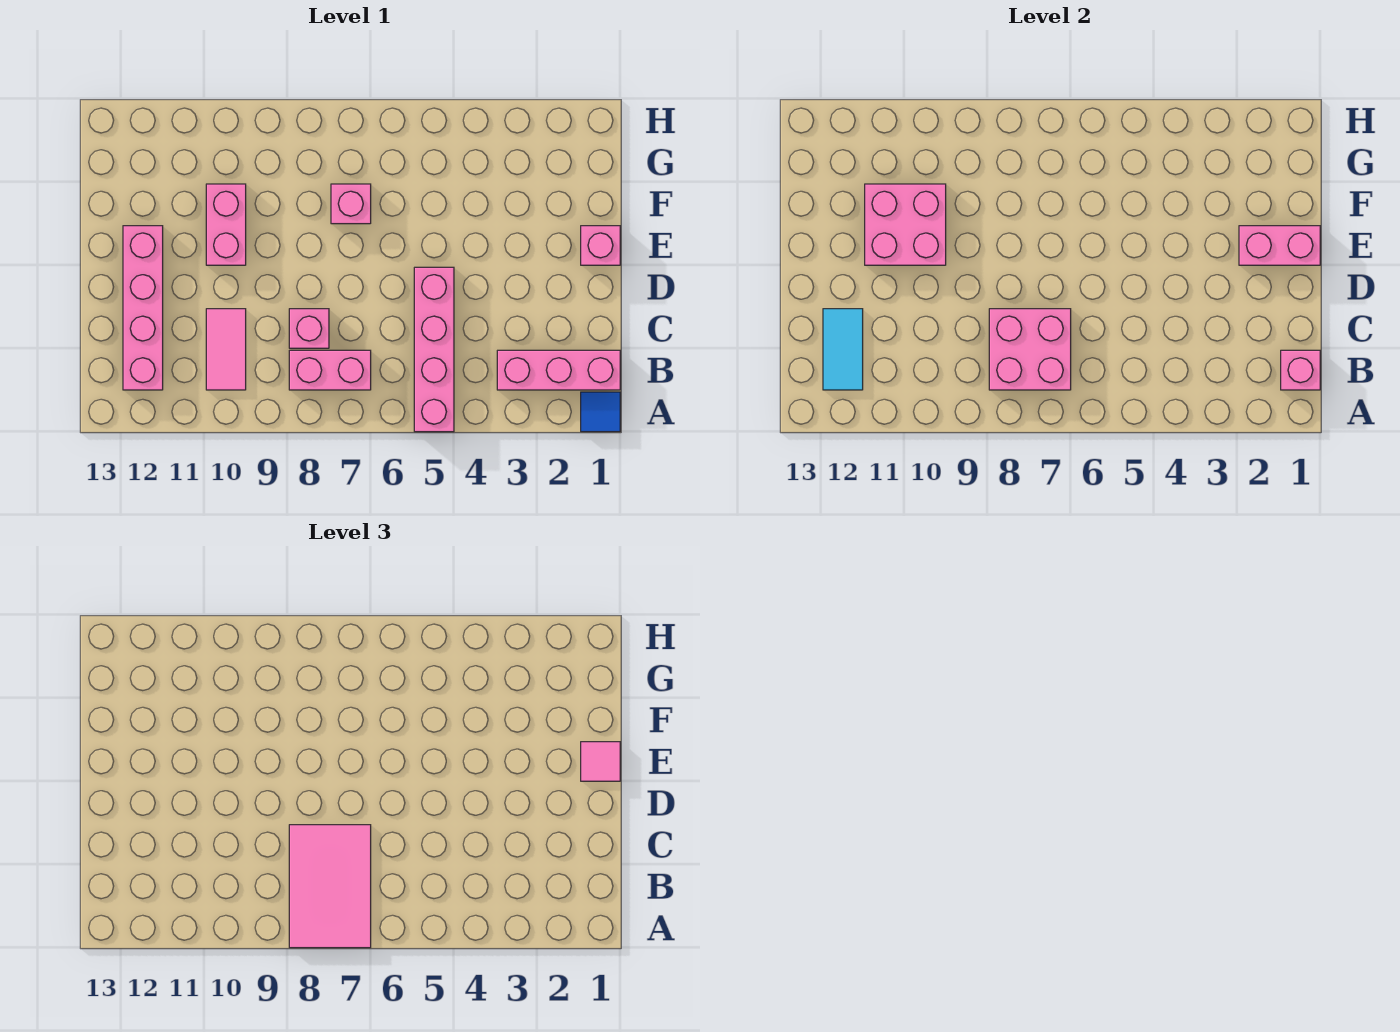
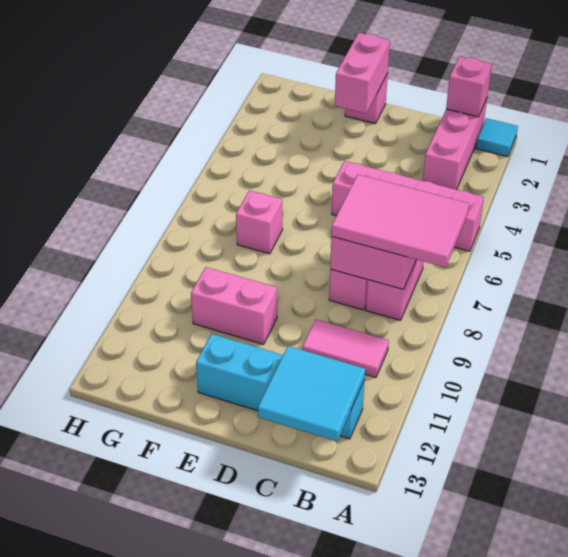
blue 1x1 tile [581,392,620,432] -> cyan 1x1 tile [476,118,518,157]
pink 1x4 brick [123,226,163,390] -> cyan 1x4 brick [196,334,365,439]
cyan 1x2 tile [823,309,863,390] -> cyan 2x2 tile [258,346,365,441]
pink 1x1 tile [581,742,620,781] -> none
pink 2x2 brick [865,184,946,265] -> none

